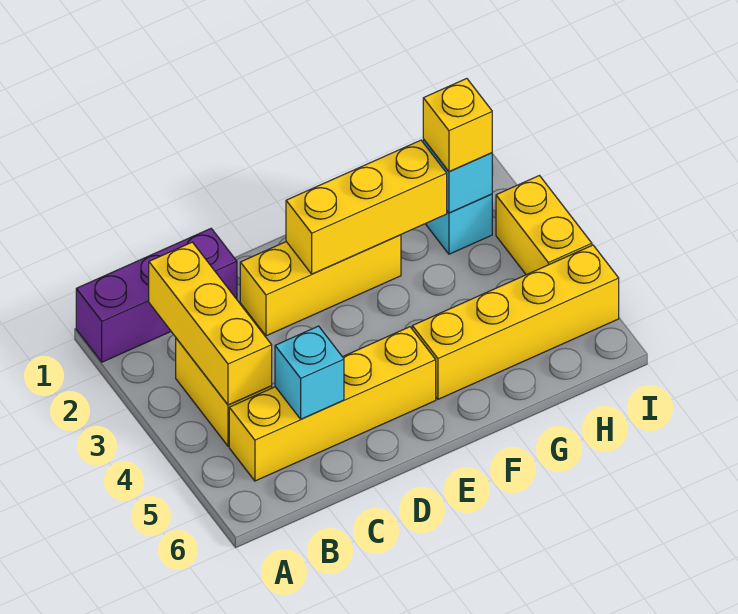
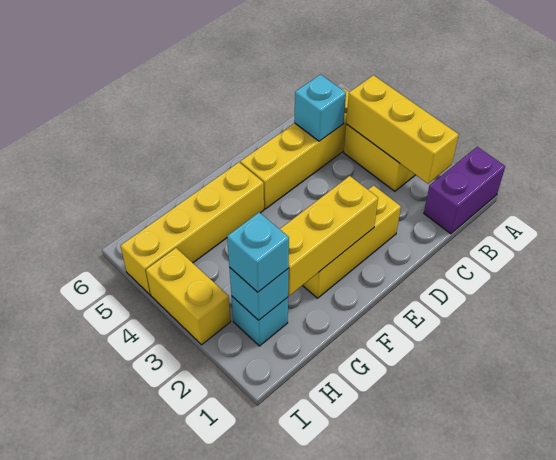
purple 1x3 brick [76,229,237,362] -> purple 1x2 brick [424,147,505,234]
yellow 1x1 brick [423,78,492,172] -> cyan 1x1 brick [227,212,289,292]

